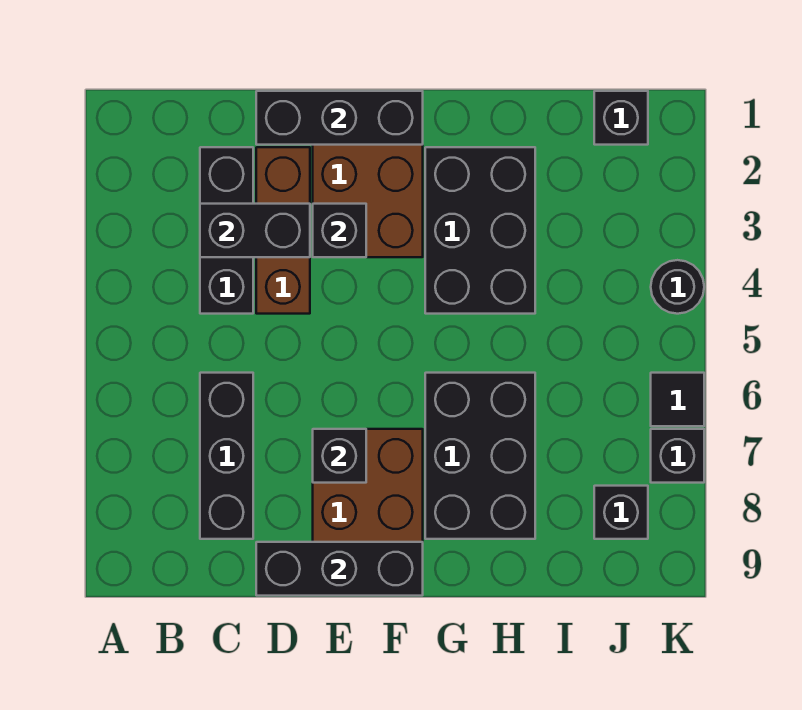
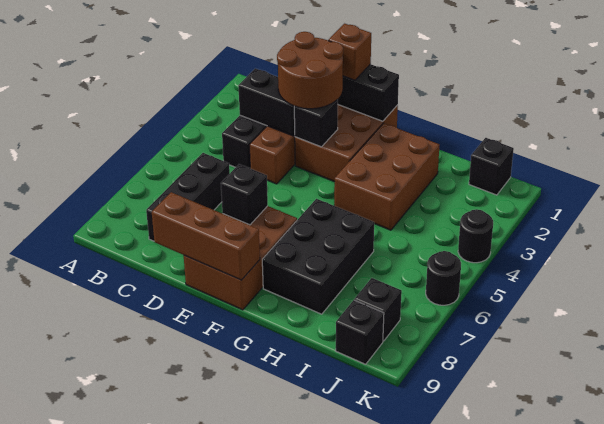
none -> brown 2x2 round brick [277,32,343,109]
black 1x3 brick [256,542,423,596] -> brown 1x3 brick [152,192,260,280]
none -> brown 1x1 brick [328,24,371,80]
black 2x3 brick [425,147,535,314] -> brown 2x3 brick [334,123,440,230]
black 1x1 tile [651,373,704,426] -> black 1x1 round brick [426,251,461,305]
black 1x1 brick [651,429,704,483] -> black 1x1 brick moved to [336,300,384,364]

